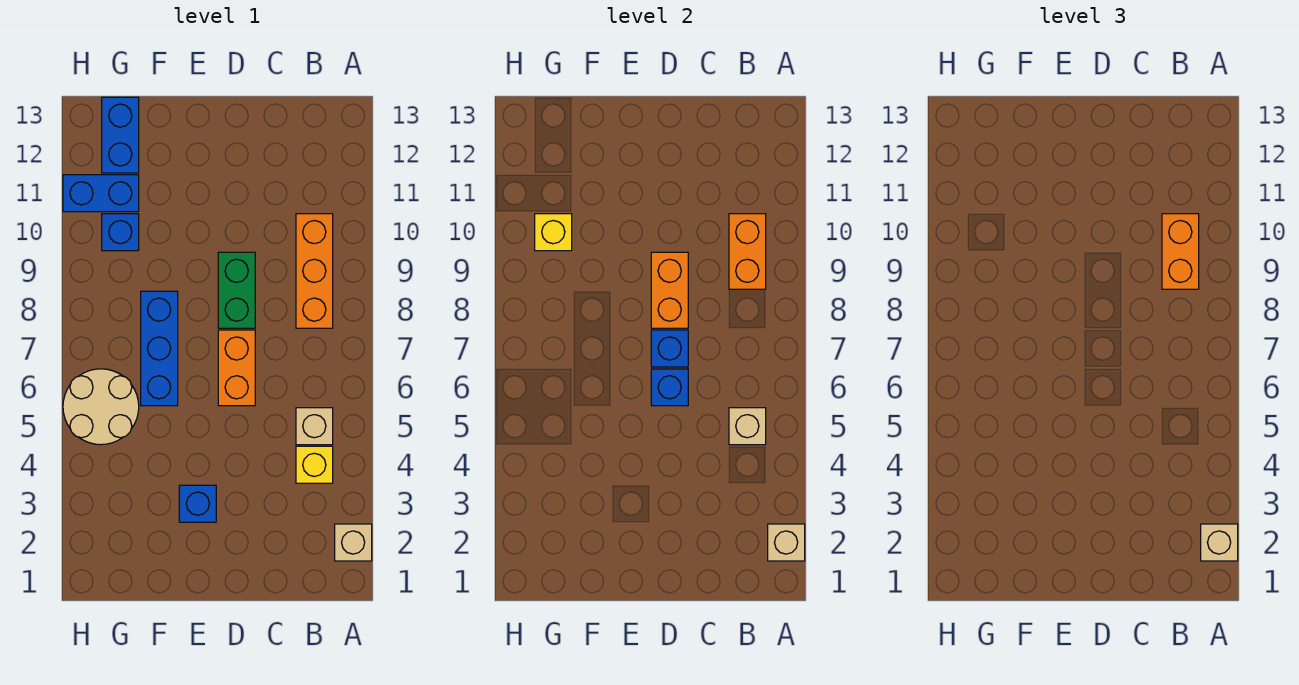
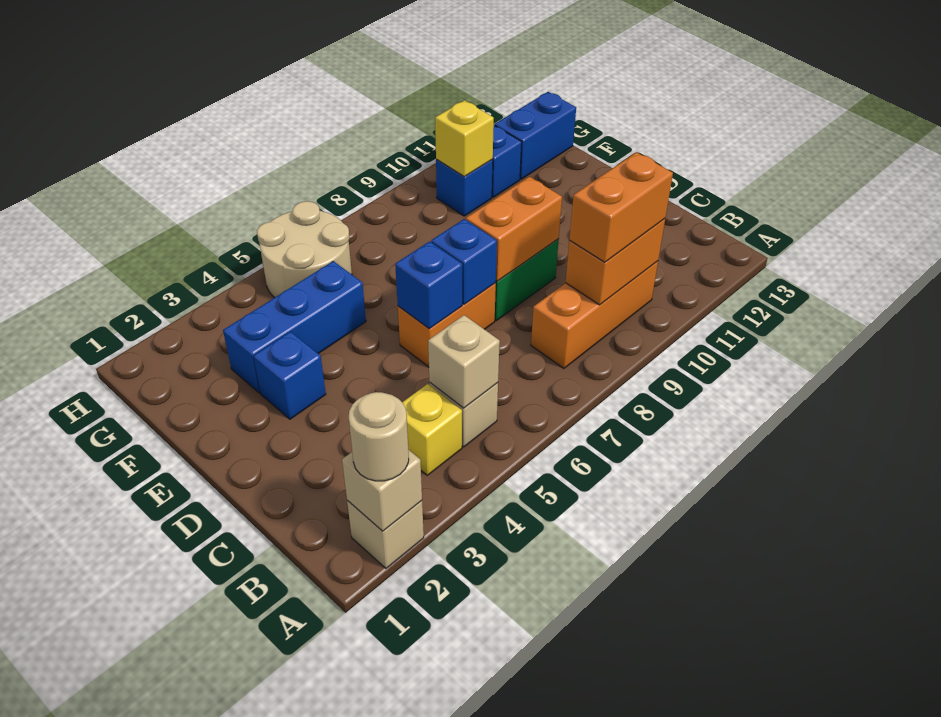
tan 1x1 brick [1201,524,1238,561] -> tan 1x1 round brick [349,392,409,481]
blue 1x3 brick [141,291,178,406] -> blue 1x3 brick moved to [223,261,366,393]

